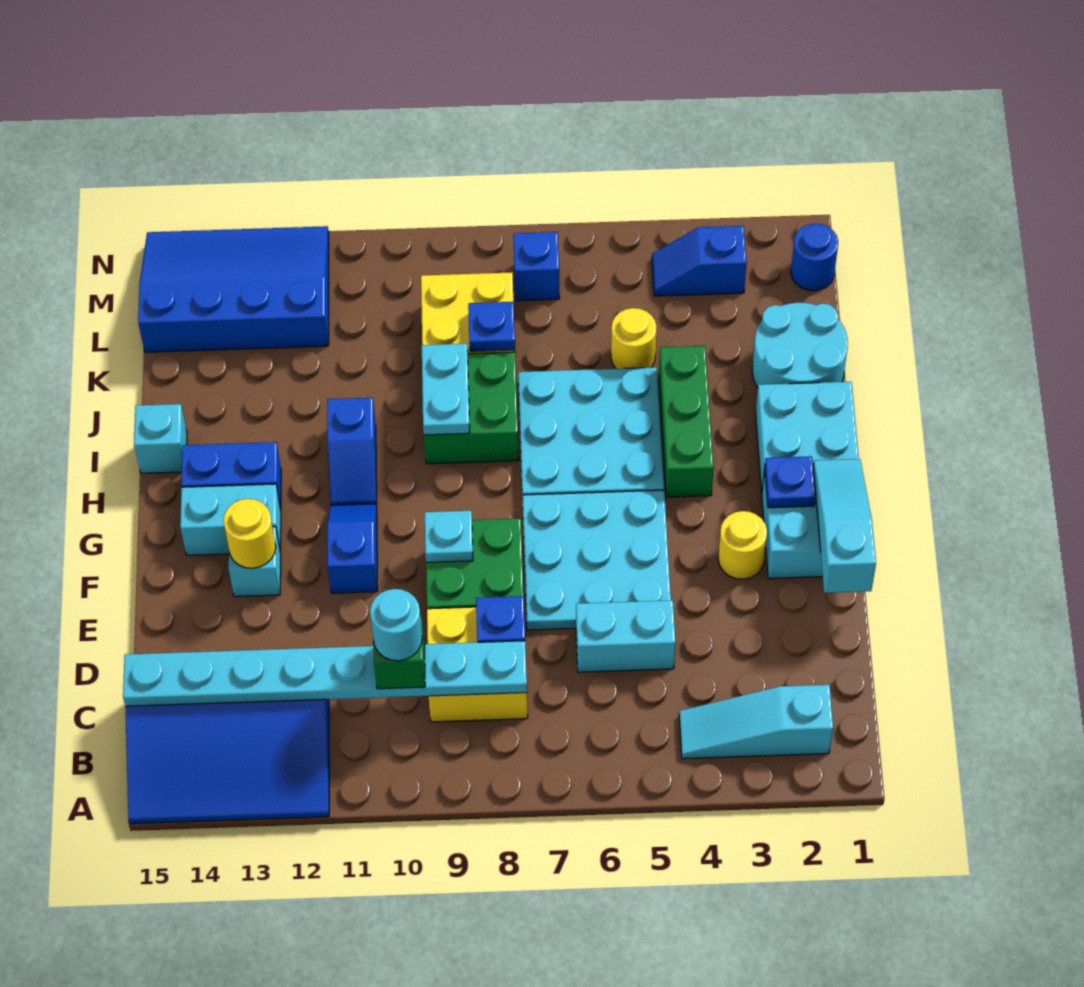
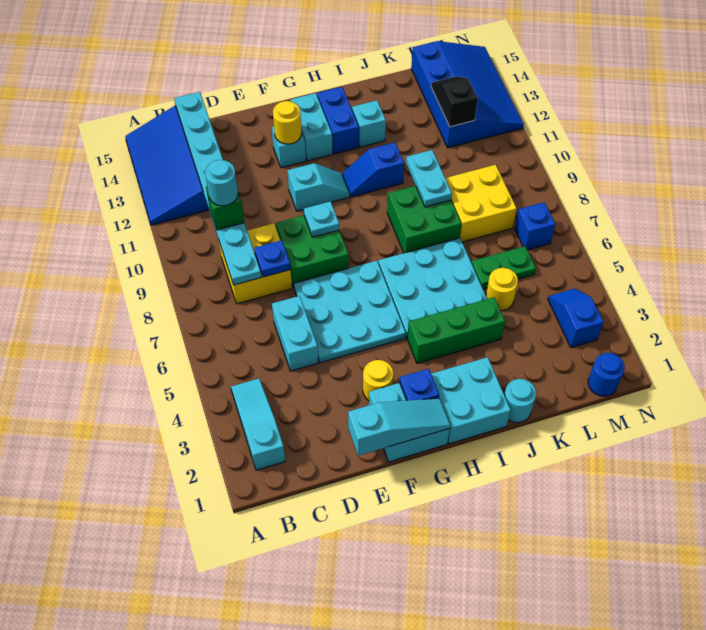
blue 1x2 slope [327,504,378,593] -> cyan 1x2 slope [287,163,350,211]
cyan 1x2 plate [422,344,470,435] -> cyan 1x2 plate turned to [406,150,452,207]
cyan 1x1 brick [134,404,187,473] -> cyan 1x1 brick moved to [352,100,386,147]
cyan 2x2 round brick [752,303,848,388] -> cyan 1x1 round brick [504,379,536,423]
none -> green 1x2 plate [472,246,536,289]
blue 1x1 plate [468,302,515,351] -> none
none -> black 1x2 slope [431,76,478,127]

